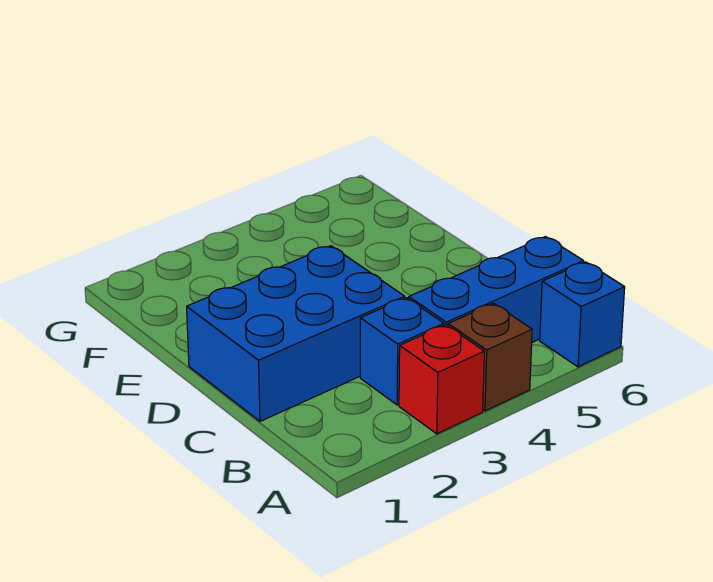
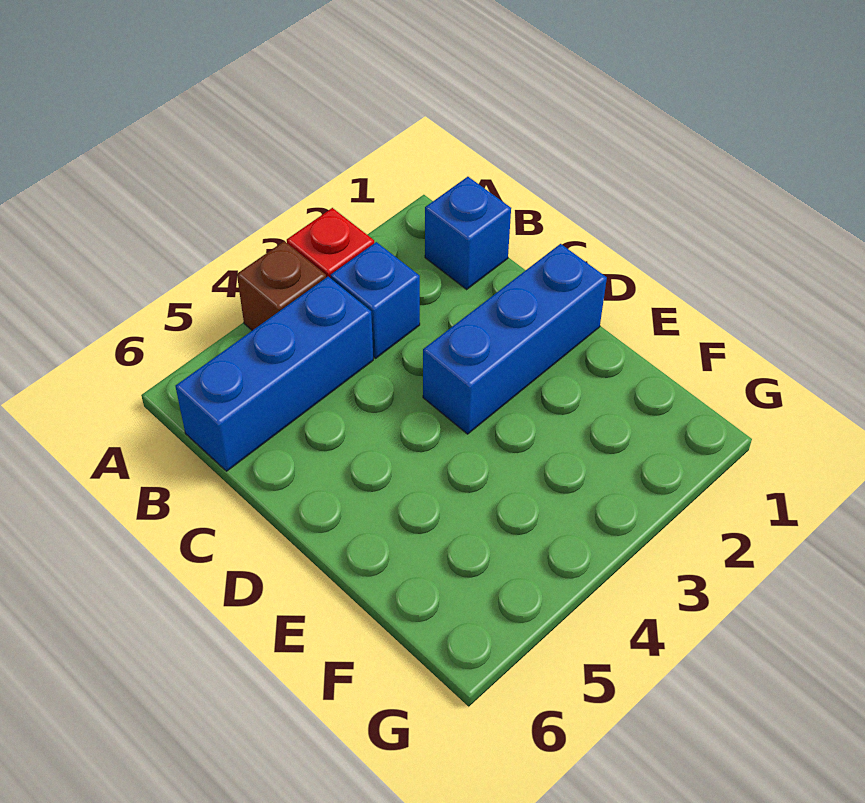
blue 1x1 brick [540,262,625,367] -> blue 1x1 brick moved to [425,177,511,289]
blue 2x3 brick [187,246,405,421] -> blue 1x3 brick [423,244,607,434]

